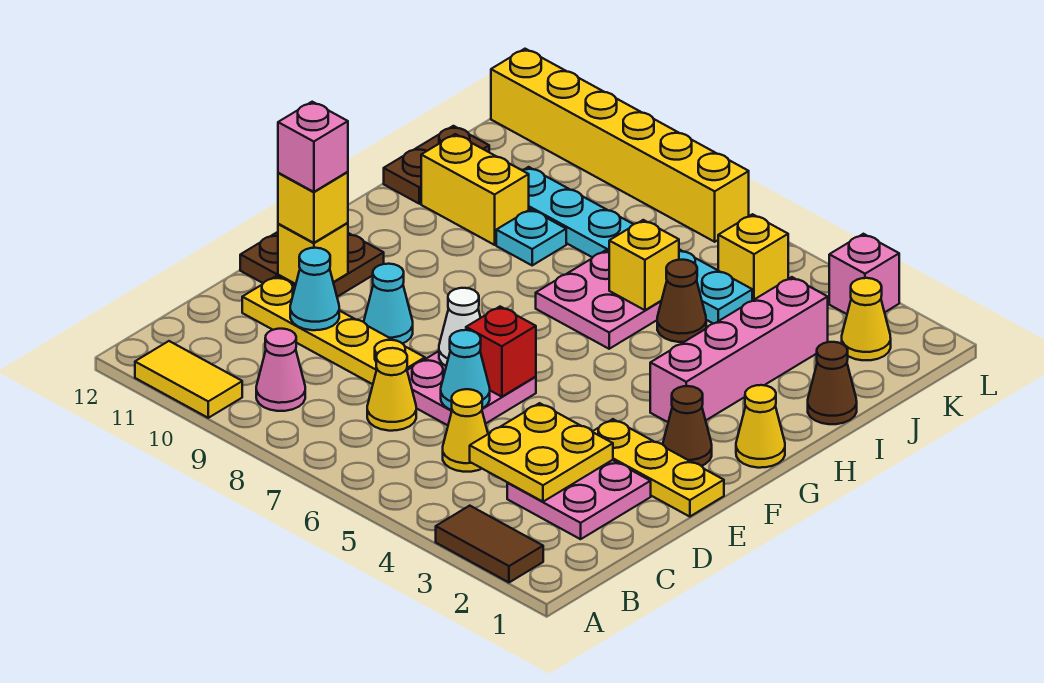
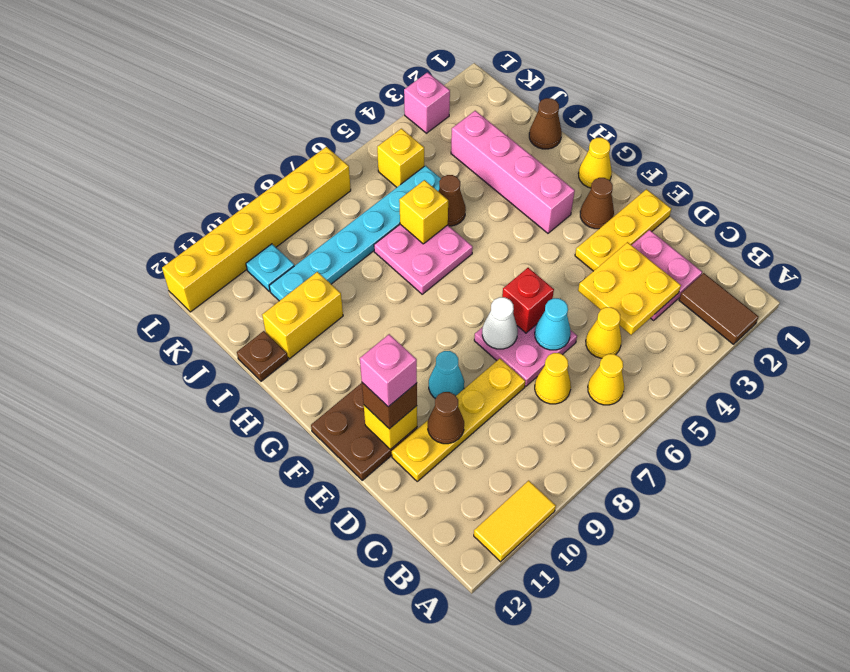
brown 1x2 tile [436,506,543,582] -> brown 1x2 tile turned to [679,273,759,344]
pink 1x1 cone [256,329,305,411] -> none
cyan 1x1 cone [290,248,339,330] -> brown 1x1 cone [428,392,464,444]
yellow 1x1 brick [278,172,348,243] -> brown 1x1 brick [362,383,417,429]
cyan 1x1 plate [496,209,566,265] -> cyan 1x1 plate moved to [246,244,294,292]
brown 1x2 plate [384,126,489,204] -> brown 1x1 plate [237,331,288,381]
yellow 1x1 cone [842,278,891,360] -> yellow 1x1 cone moved to [588,354,624,405]

